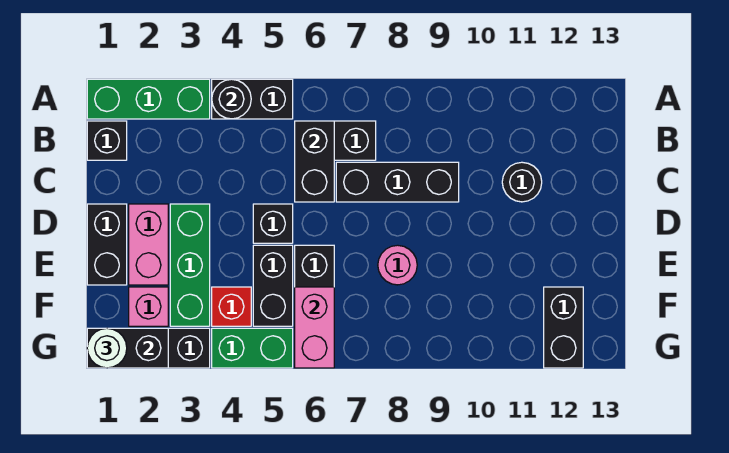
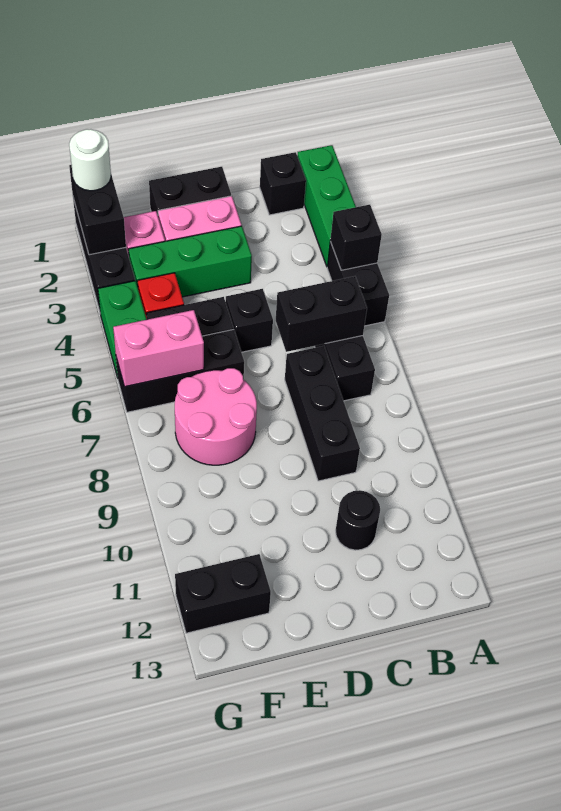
black 1x1 round brick [212,79,251,119] -> black 1x1 brick [330,205,382,270]
pink 1x1 round brick [378,245,417,285] -> pink 2x2 round brick [175,368,257,465]

